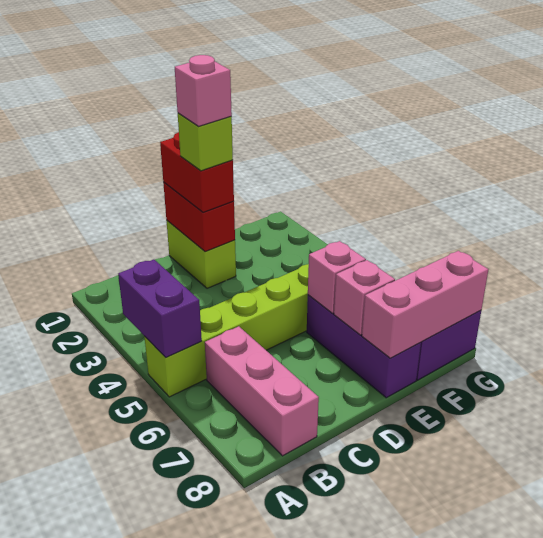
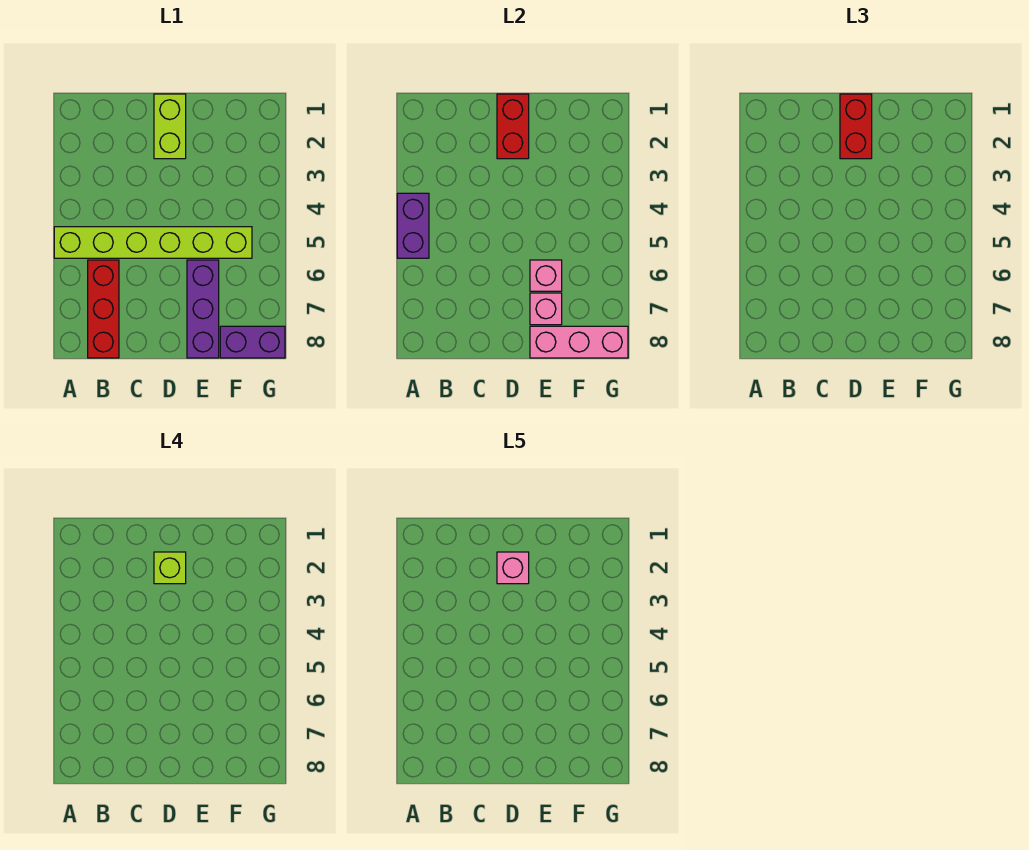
pink 1x3 brick [205,326,319,456] -> red 1x3 brick [88,260,119,358]

